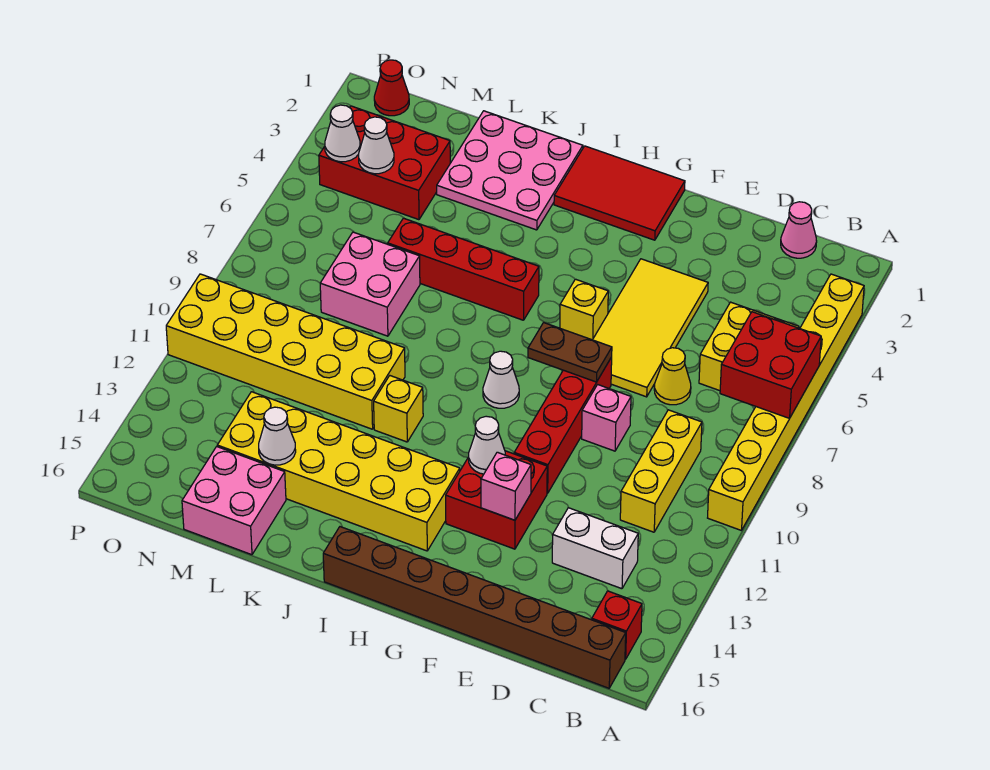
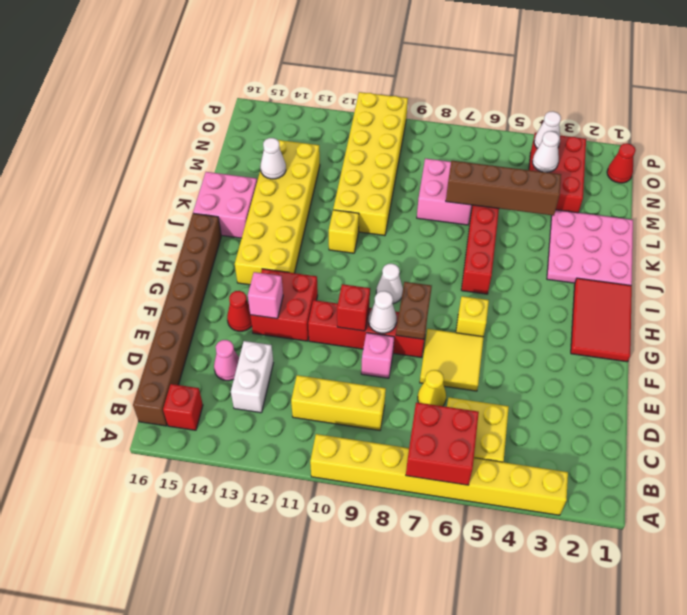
pink 1x1 cone [781,202,817,258] -> pink 1x1 cone moved to [214,340,239,381]
yellow 2x4 tile [593,259,708,397] -> yellow 2x2 tile [420,329,484,391]
none -> red 1x1 brick [337,284,370,331]
none -> red 1x1 cone [227,291,252,331]
white 1x1 cone [469,416,505,474] -> white 1x1 cone moved to [369,291,397,333]
none -> brown 1x4 brick [446,161,561,216]
pink 2x2 brick [182,447,286,555] -> pink 2x2 brick moved to [193,172,257,238]

